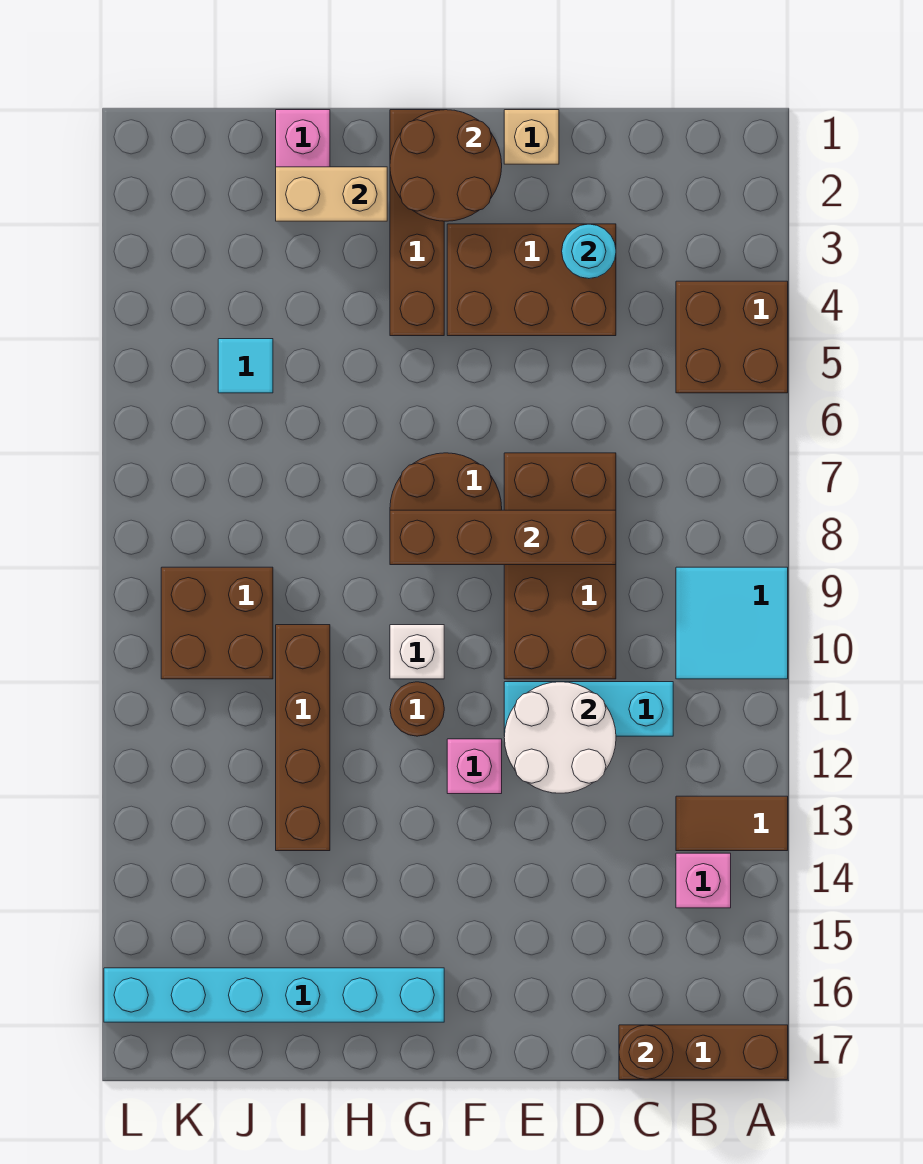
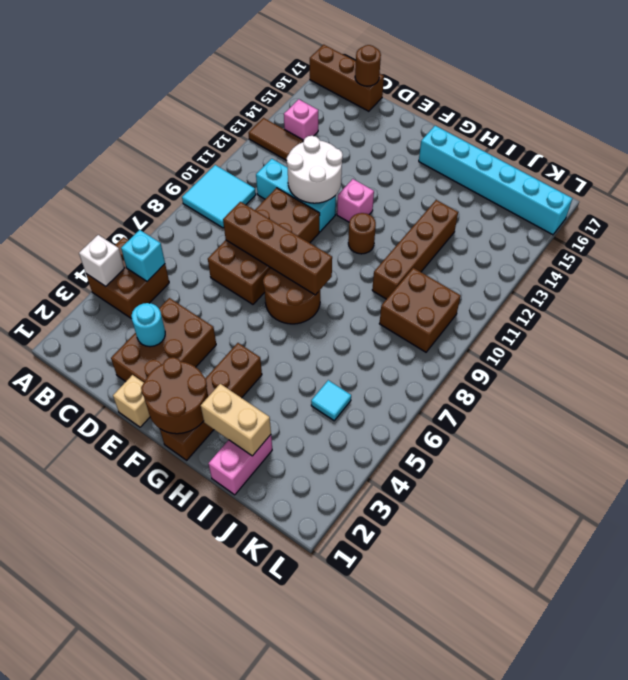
none -> cyan 1x1 brick [121,230,165,281]
brown 2x3 brick [447,224,616,336] -> brown 2x3 brick turned to [111,298,216,383]
white 1x1 brick [390,625,444,679] -> white 1x1 brick moved to [79,235,124,286]

